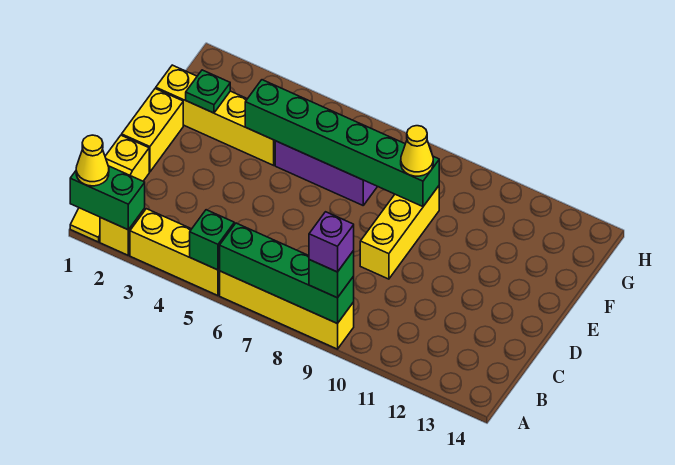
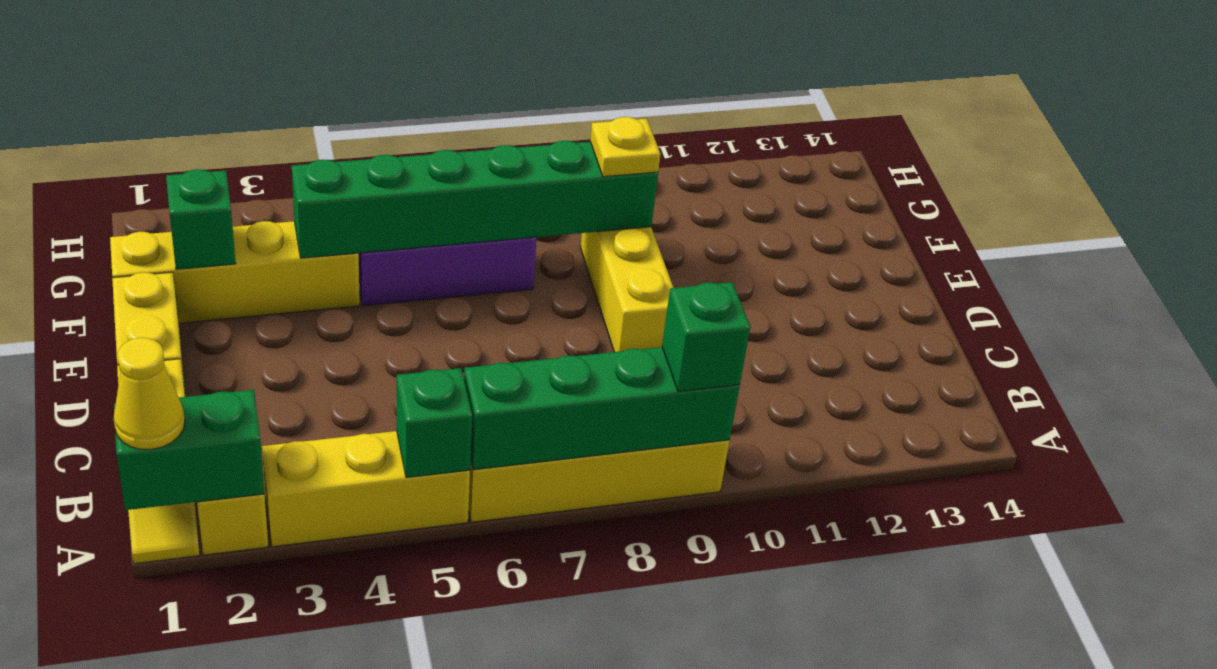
purple 1x1 brick [309,212,354,272] -> none
green 1x1 plate [186,70,230,113] -> green 1x1 brick [166,169,236,269]
yellow 1x1 cone [401,126,433,176] -> yellow 1x1 plate [590,117,660,177]

